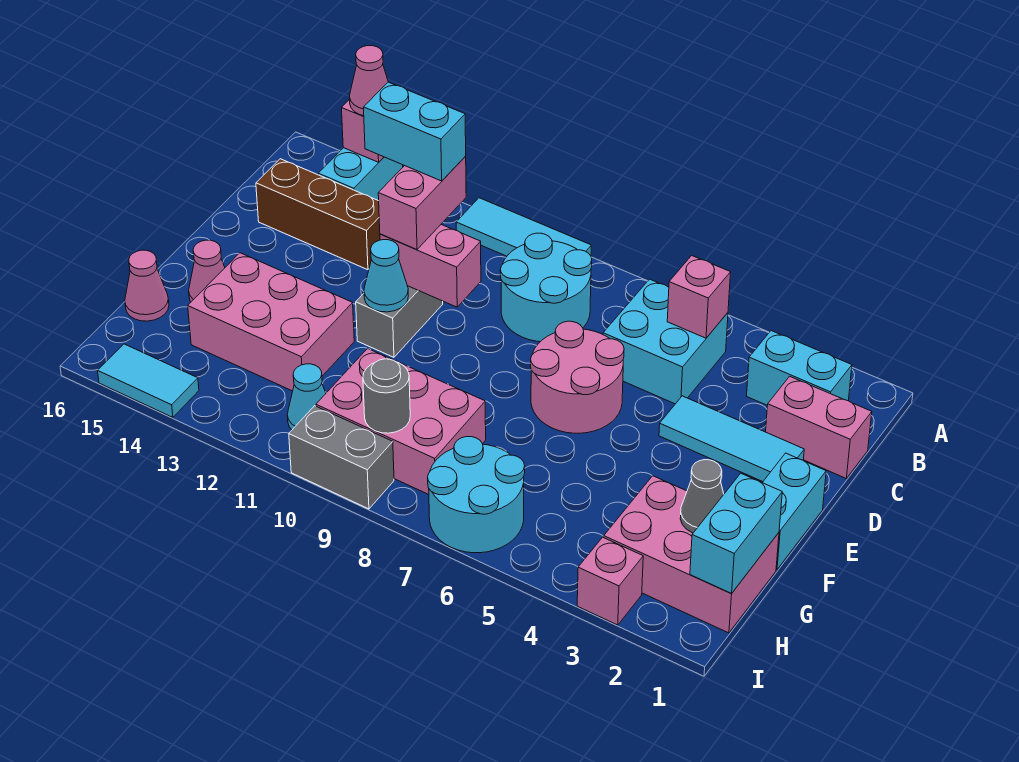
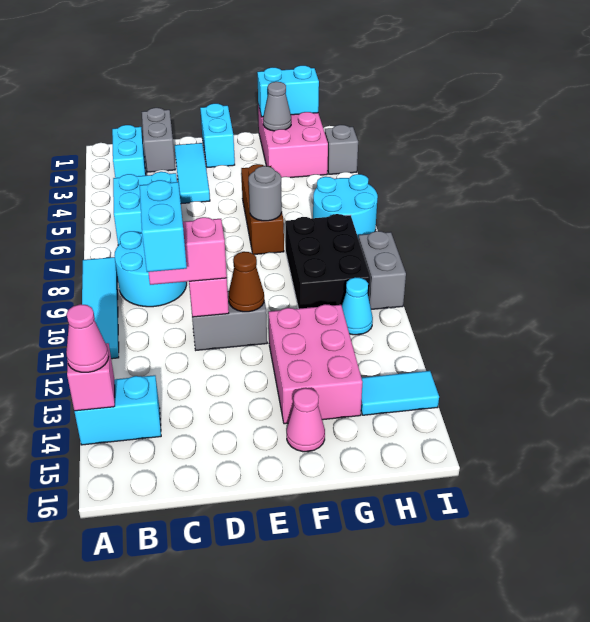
cyan 1x3 tile [456,198,591,256] -> cyan 1x4 tile [82,257,119,359]
pink 1x1 brick [667,256,731,338] -> none
pink 1x2 brick [766,376,872,478] -> grey 1x2 brick [142,108,175,172]
brown 1x3 brick [256,159,380,270] -> brown 1x3 brick moved to [241,164,284,254]
pink 2x2 round brick [531,321,624,433] -> none
cyan 1x2 brick [762,453,826,570] -> cyan 1x2 brick turned to [200,104,235,167]
cyan 1x1 cone [364,240,408,312] -> brown 1x1 cone [229,252,264,312]
pink 2x3 brick [316,348,486,495] -> black 2x3 brick [286,214,370,309]
pink 1x1 cone [125,250,169,321] -> none
grey 1x1 round brick [363,359,410,433] -> grey 1x1 round brick moved to [249,166,282,221]
pink 1x1 brick [577,537,643,625] -> grey 1x1 brick [325,125,358,174]
cyan 1x2 tile [98,344,199,417] -> cyan 1x2 tile turned to [361,371,439,415]

